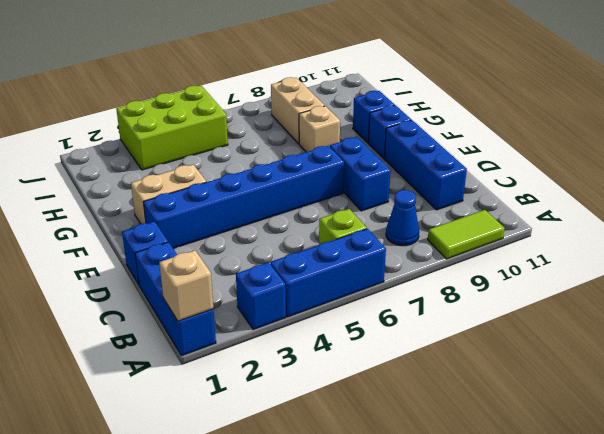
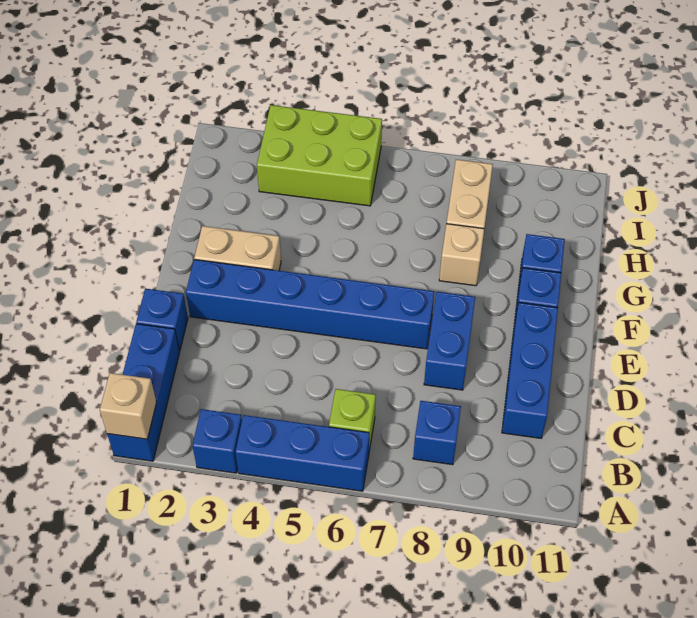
lime 1x2 tile [428,210,505,259] -> none
blue 1x1 cone [386,190,419,246] -> blue 1x1 brick [413,401,461,465]

